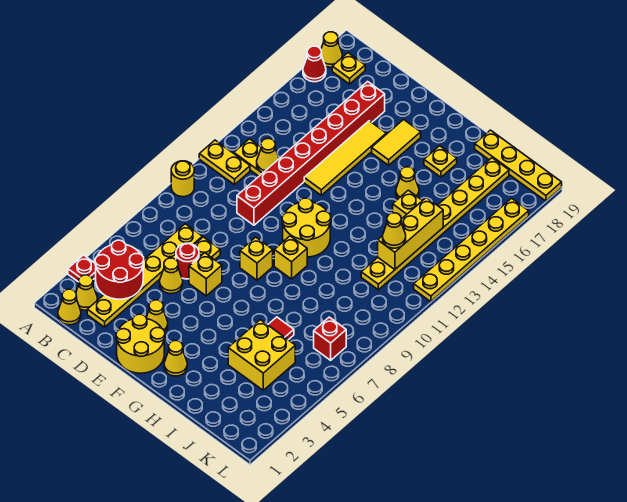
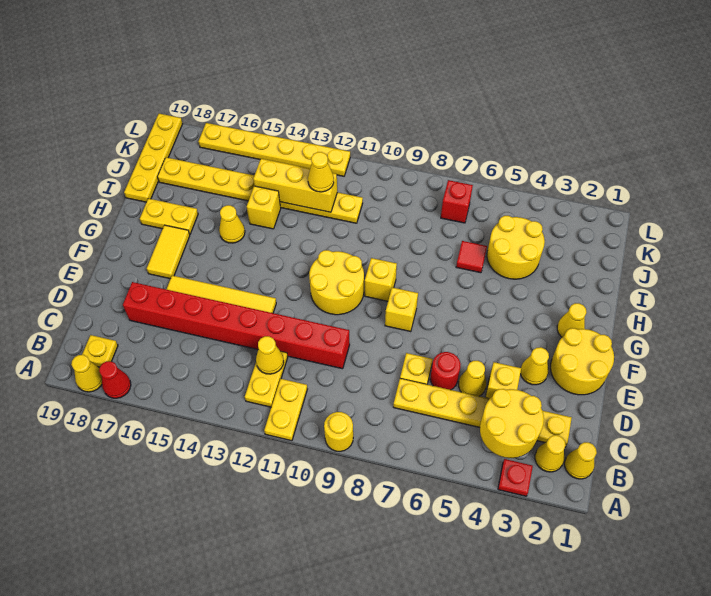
red 2x2 round brick [95,240,144,299] -> yellow 2x2 round brick [480,389,544,458]
yellow 1x1 brick [189,253,222,296] -> yellow 1x1 brick moved to [486,362,521,399]
yellow 1x2 tile [372,120,421,165] -> yellow 1x2 tile turned to [147,225,190,279]
yellow 1x1 plate [424,146,457,177] -> yellow 1x2 plate [140,198,198,235]
yellow 2x2 brick [228,320,295,390] -> yellow 2x2 round brick [487,216,545,279]

